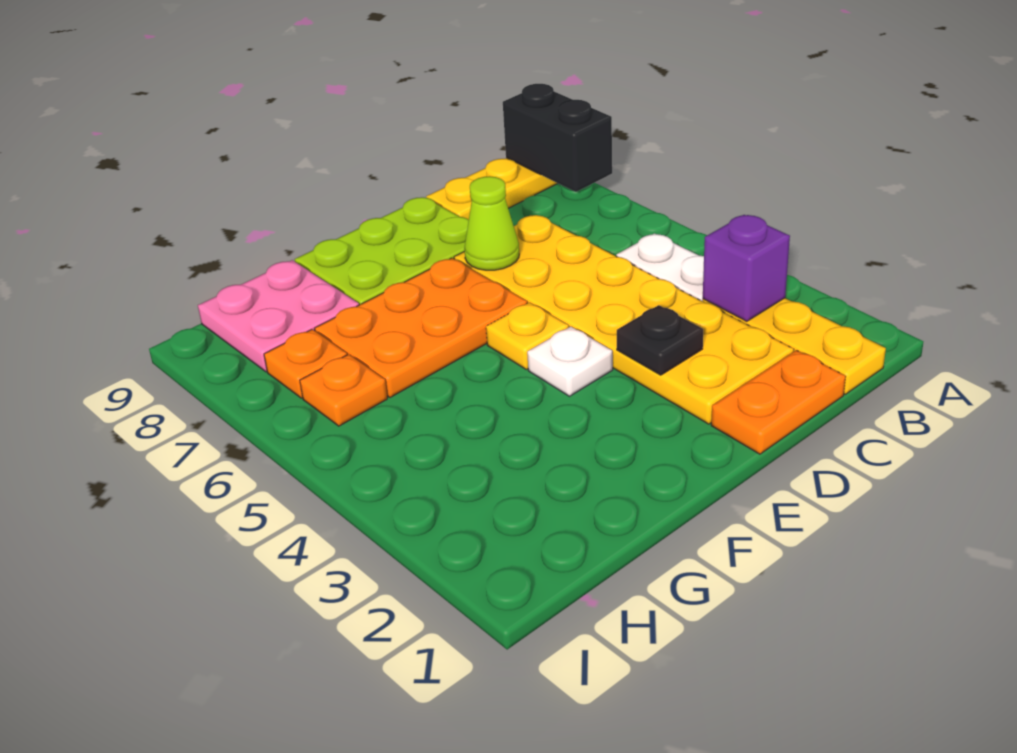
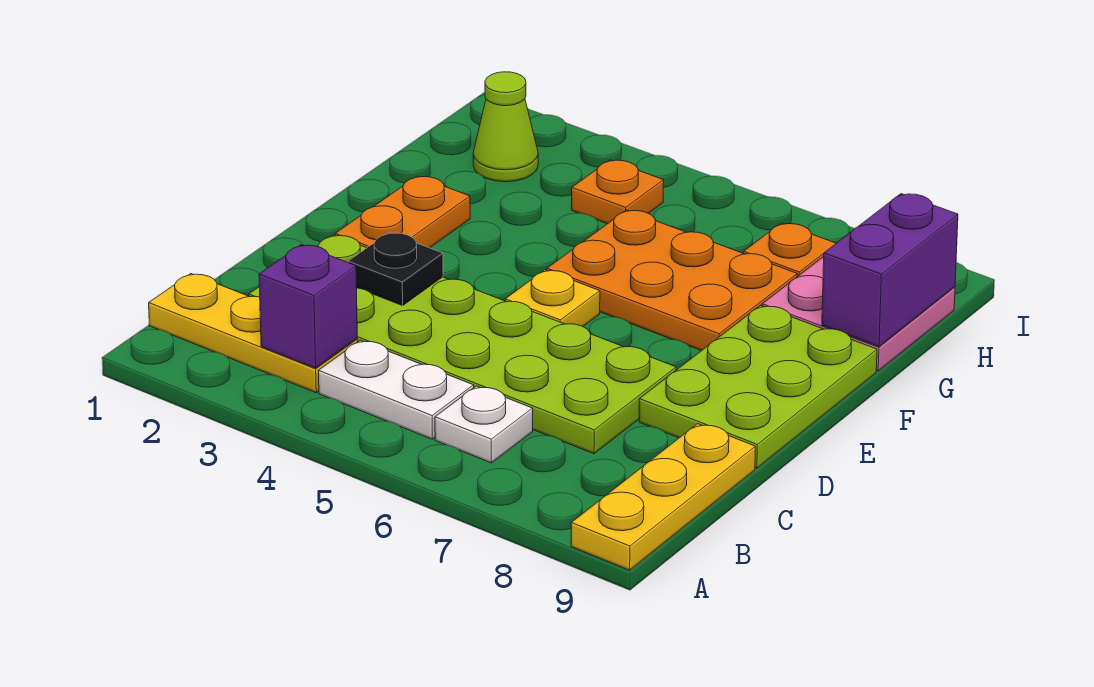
black 1x2 brick [503,84,612,192] -> none
orange 1x2 plate [711,350,846,454] -> orange 1x2 plate moved to [335,176,470,248]
yellow 2x6 plate [454,215,794,424] -> lime 2x6 plate [249,235,676,454]
lime 1x1 cone [464,176,519,270] -> lime 1x1 cone moved to [473,72,538,182]
white 1x1 plate [527,327,613,396] -> white 1x1 plate moved to [435,386,533,463]
orange 2x3 plate [315,258,527,397] -> orange 2x3 plate turned to [547,210,797,351]
none -> purple 1x2 brick [822,194,958,347]
orange 1x1 plate [300,354,387,426] -> orange 1x1 plate moved to [572,160,664,224]

